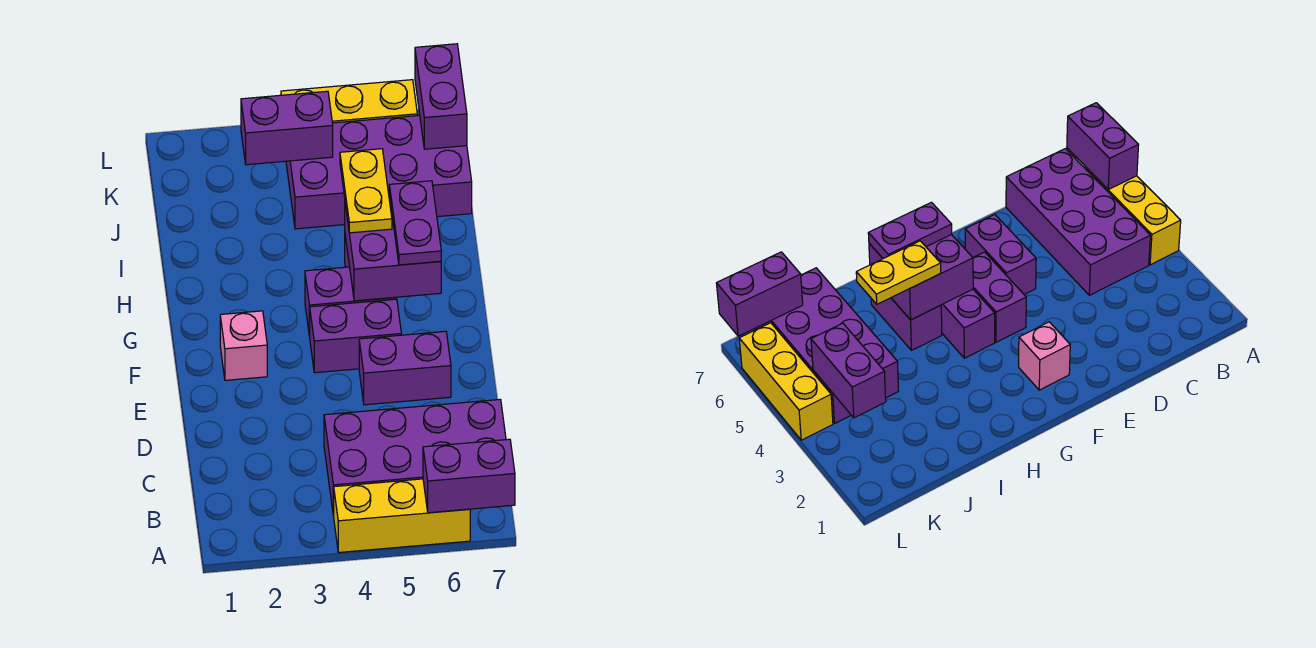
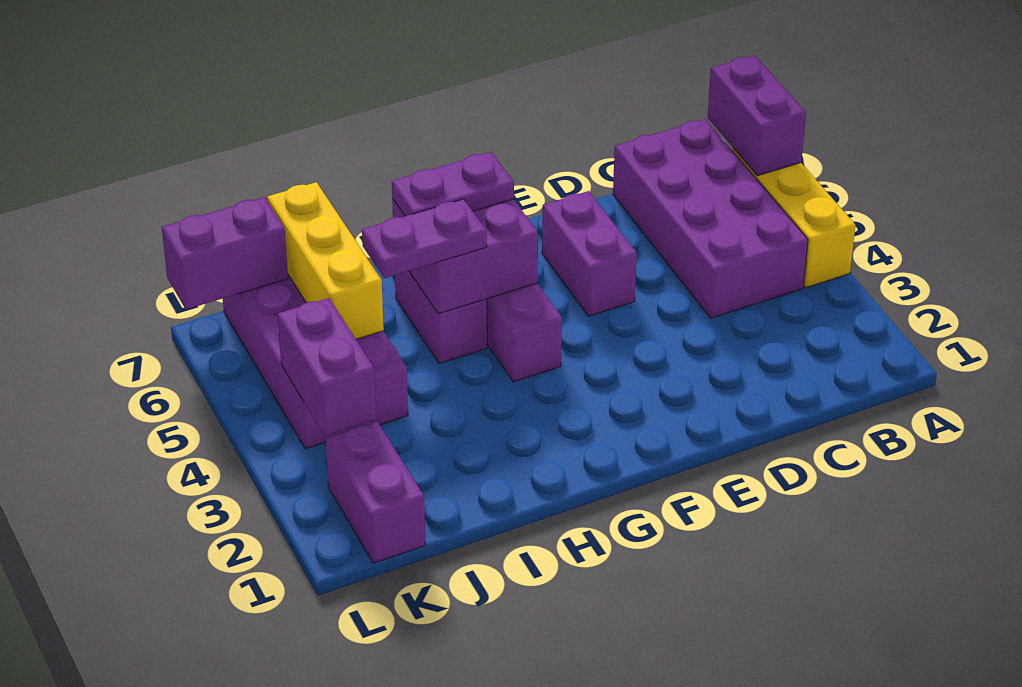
pink 1x1 brick [220,311,267,380] -> none
purple 1x2 brick [310,299,401,373] -> purple 1x2 brick moved to [326,422,425,563]
yellow 1x2 plate [340,149,392,233] -> purple 1x2 plate [362,199,487,278]
yellow 1x3 brick [281,80,417,123] -> yellow 1x3 brick moved to [267,182,384,339]

